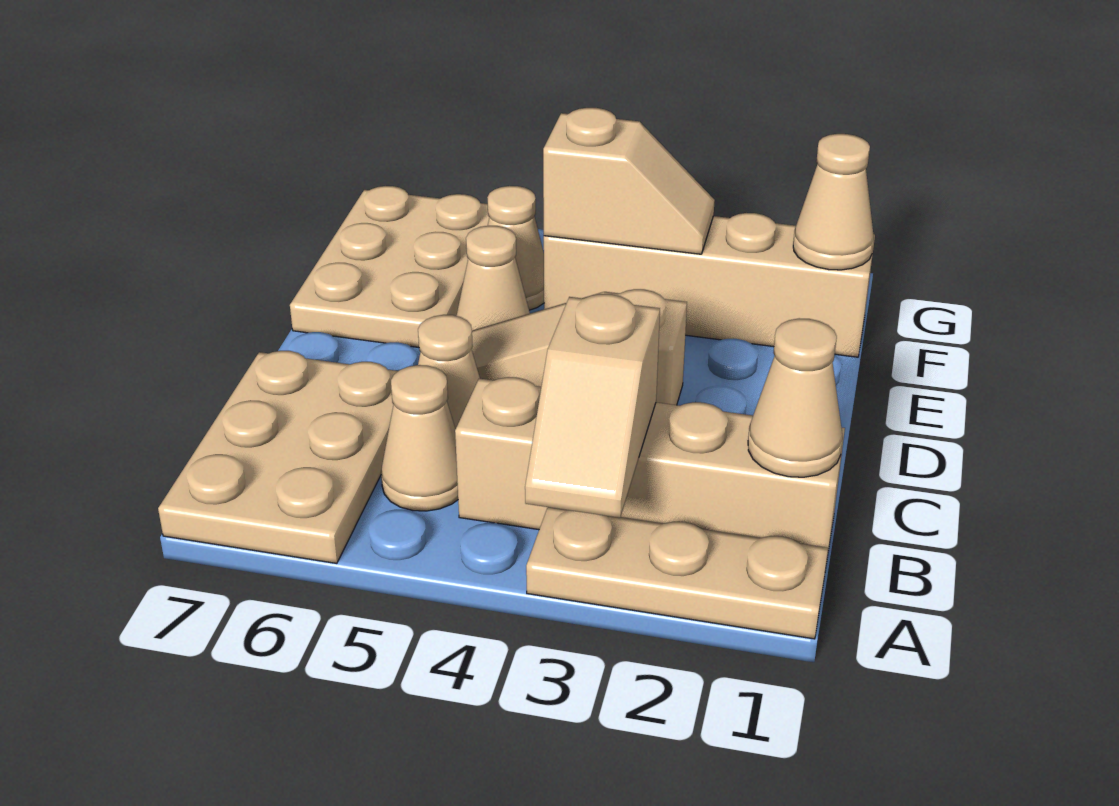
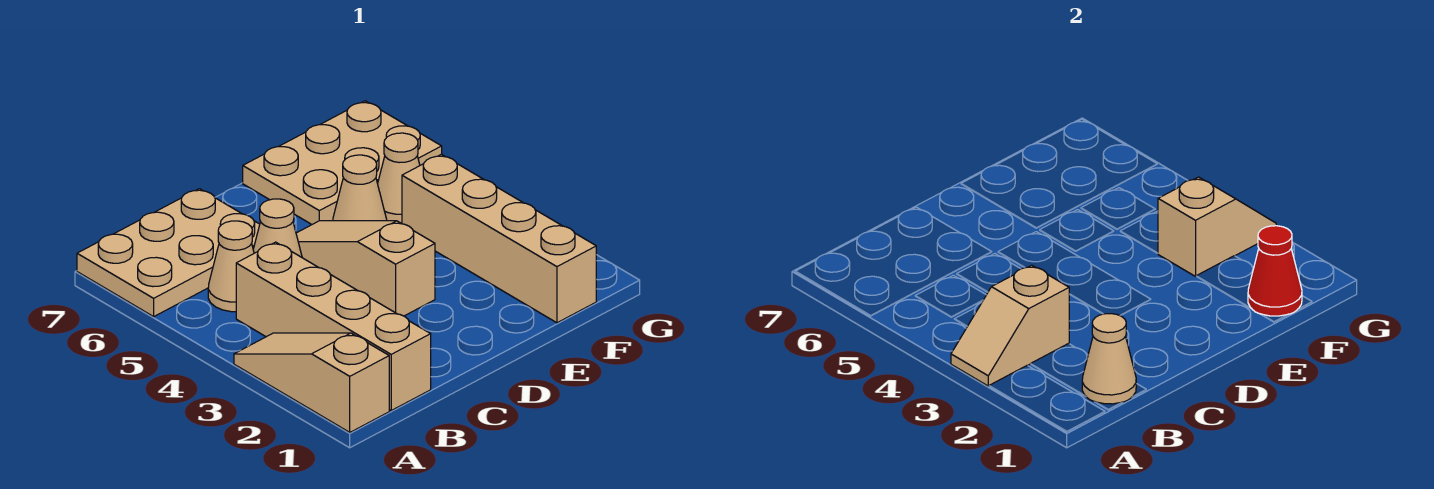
tan 1x3 plate [526,507,828,639] -> tan 1x3 slope [234,333,389,432]
tan 1x1 cone [793,134,874,270] -> red 1x1 cone [1248,226,1302,316]
tan 1x2 slope [543,108,715,254] -> tan 1x2 slope turned to [1158,177,1276,276]

